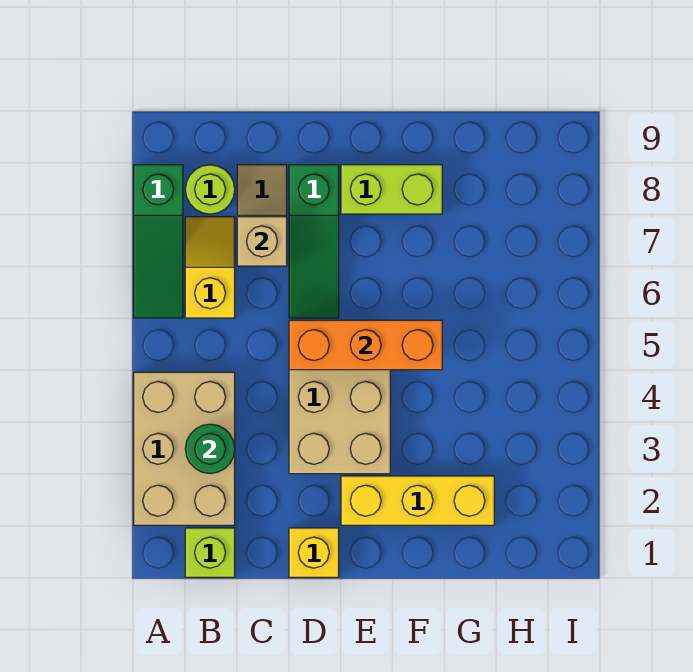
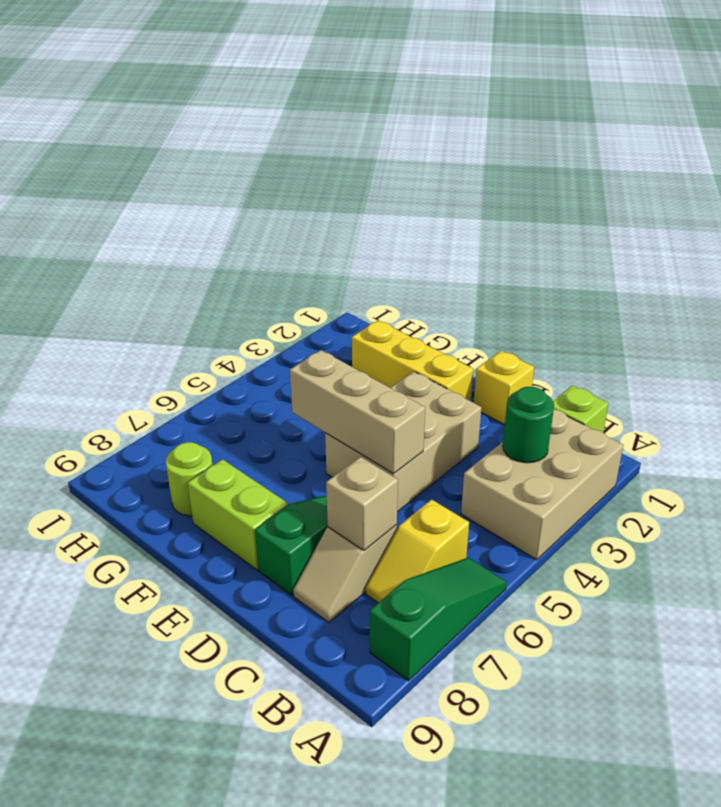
lime 1x1 round brick [185,165,235,214] -> lime 1x1 round brick moved to [166,442,213,516]
orange 1x3 brick [289,320,442,370] -> tan 1x3 brick [290,350,425,474]

